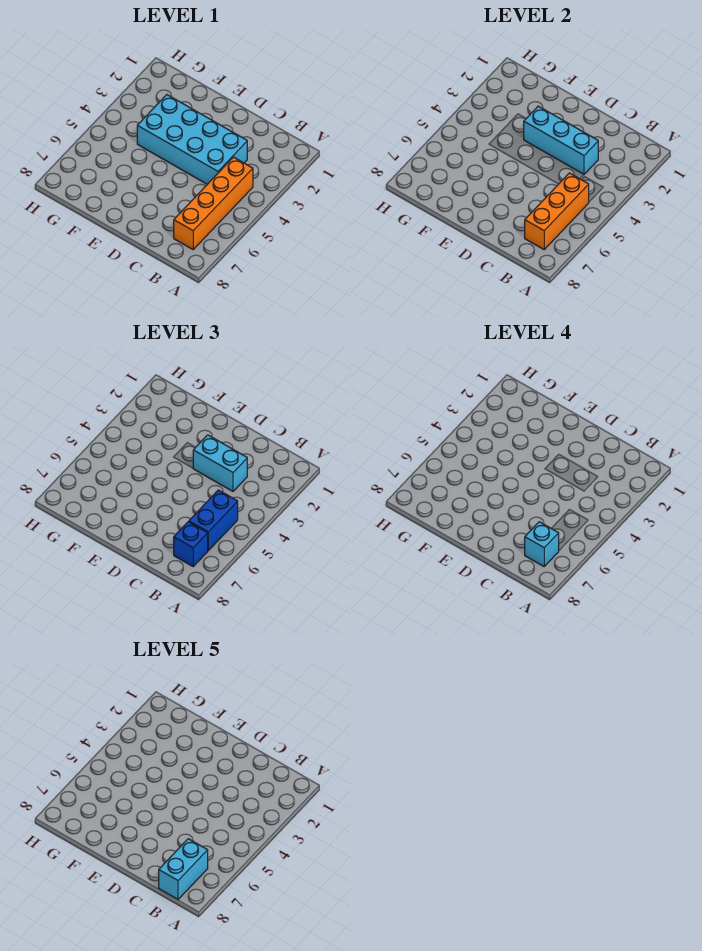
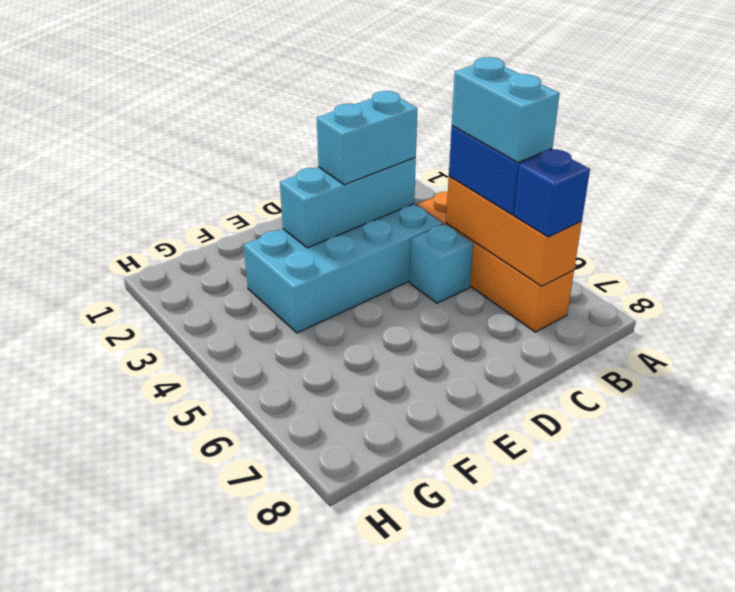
cyan 1x1 brick [525,522,559,566] -> cyan 1x1 brick moved to [410,224,473,303]
cyan 1x2 brick [159,839,208,899] -> cyan 1x2 brick moved to [452,57,560,162]

